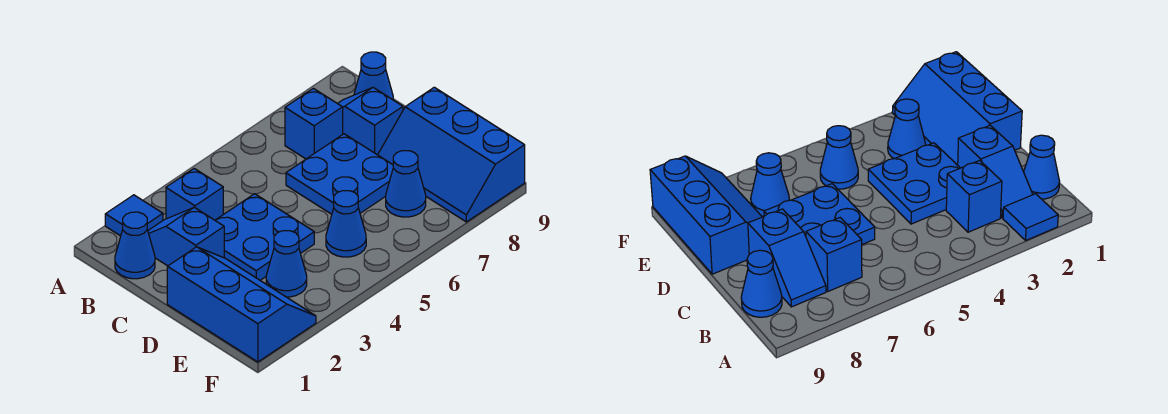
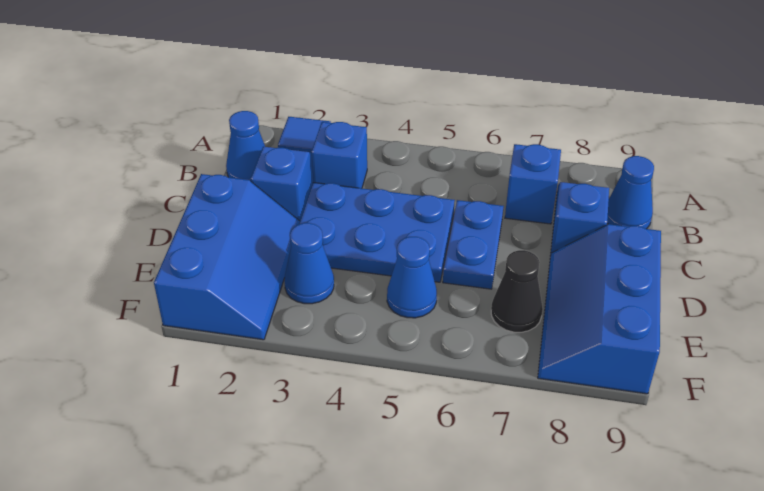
blue 2x2 plate [215,194,314,281] -> blue 2x3 plate [299,183,455,282]
blue 2x2 plate [286,134,393,214] -> blue 1x2 plate [443,200,504,289]
blue 1x1 cone [386,151,426,217] -> black 1x1 cone [491,250,543,332]

